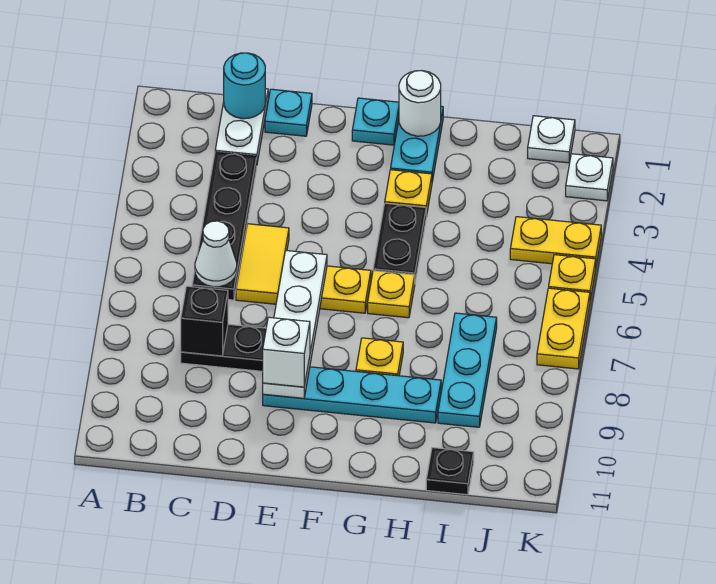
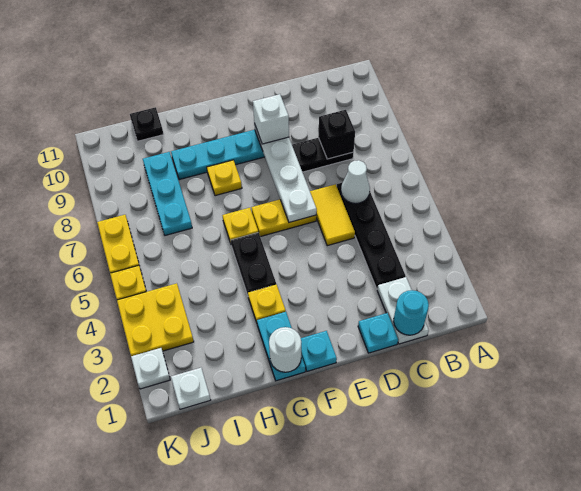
yellow 1x2 plate [510,217,601,265] -> yellow 2x2 plate [117,283,194,356]

